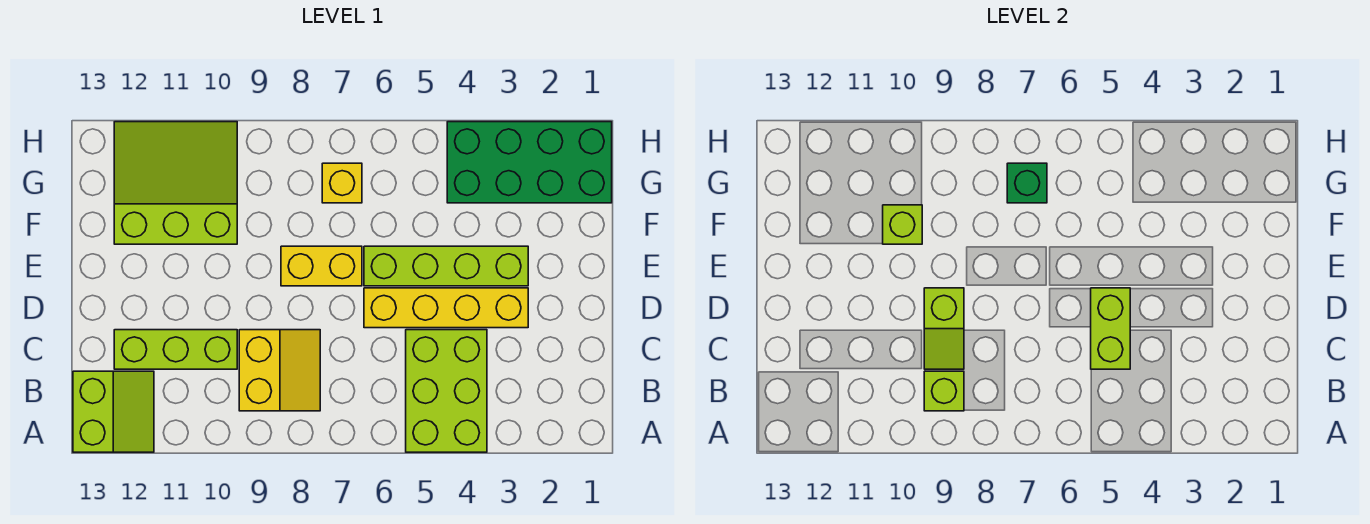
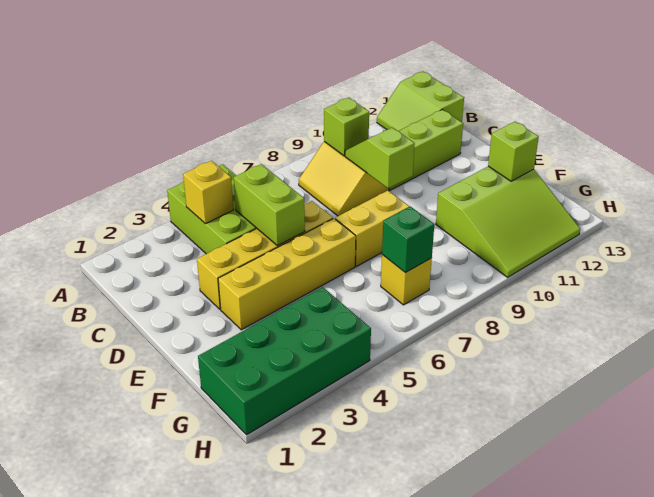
none -> yellow 1x1 brick [183,161,233,224]
lime 1x4 brick [364,246,528,286] -> yellow 1x4 brick [218,219,356,330]
lime 1x1 brick [883,205,922,244] -> lime 1x1 brick moved to [488,122,539,181]

